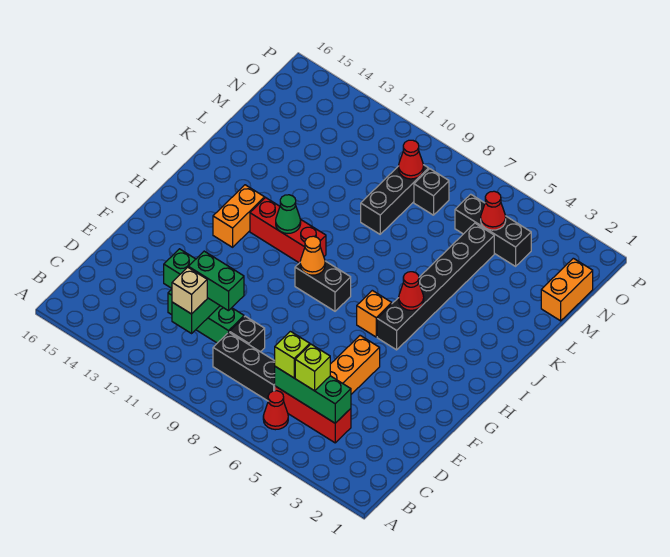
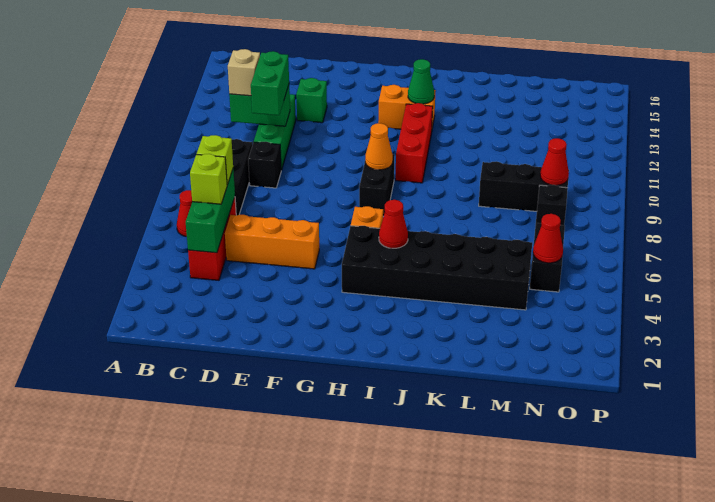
black 1x6 brick [377,223,494,350] -> black 2x6 brick [342,226,532,310]
green 1x1 cone [276,195,301,234] -> green 1x1 cone moved to [408,59,434,104]
orange 1x2 brick [541,258,593,321] -> none
black 1x3 brick [455,194,531,266] -> black 1x2 brick [530,223,565,292]

